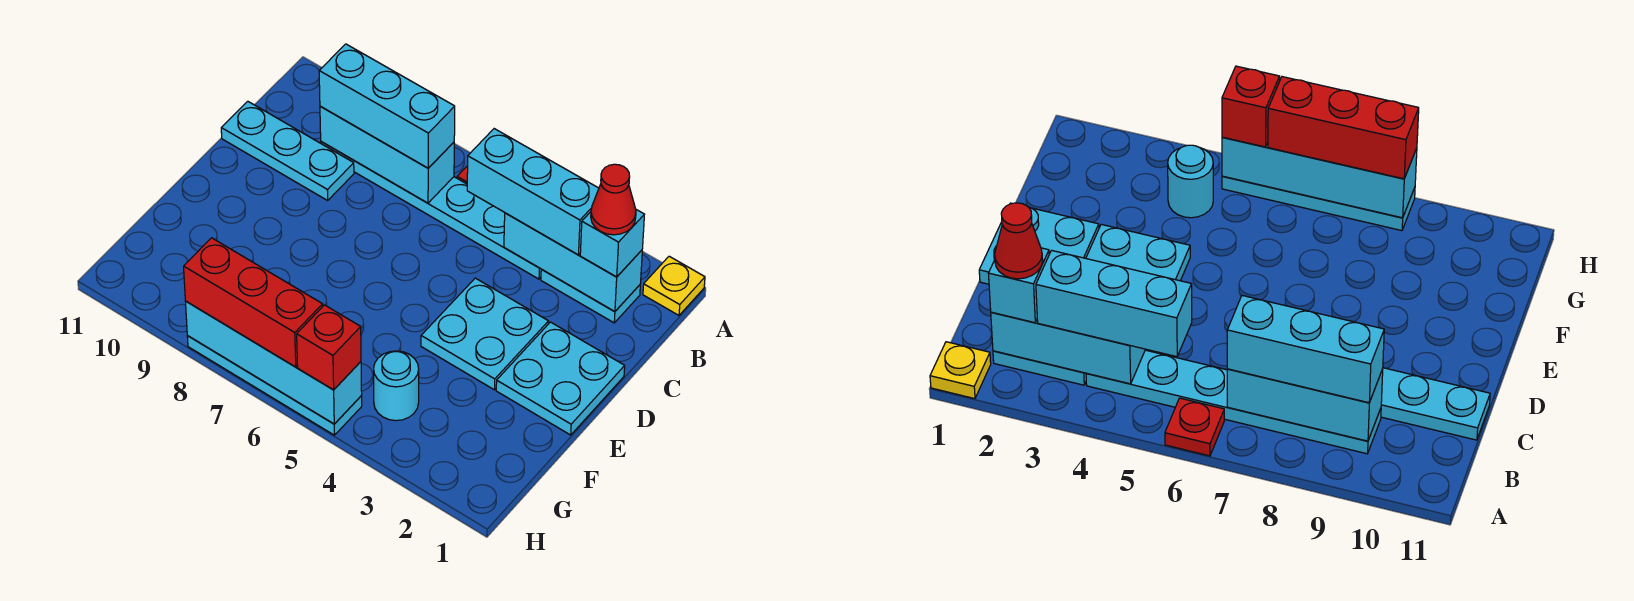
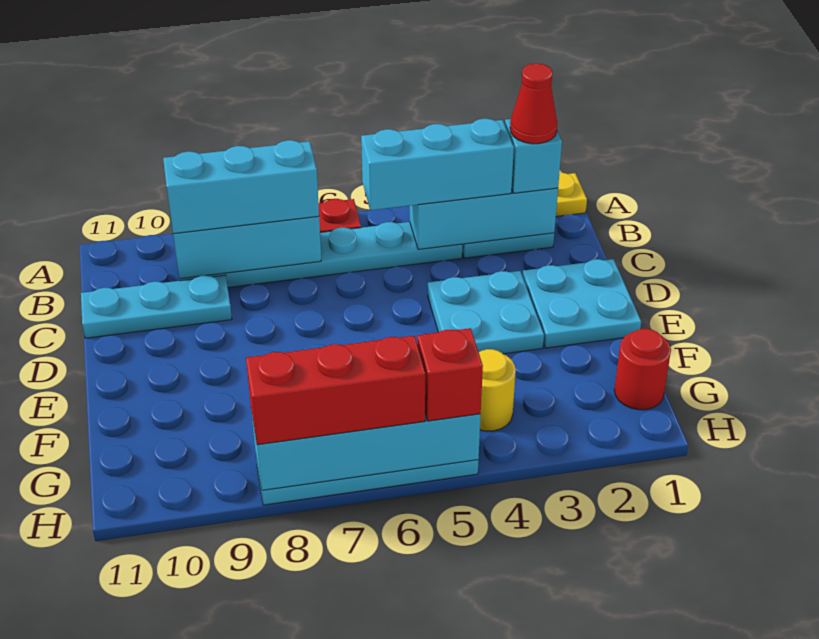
none -> red 1x1 round brick [614,329,671,410]
cyan 1x1 round brick [374,351,419,421] -> yellow 1x1 round brick [479,349,516,431]

